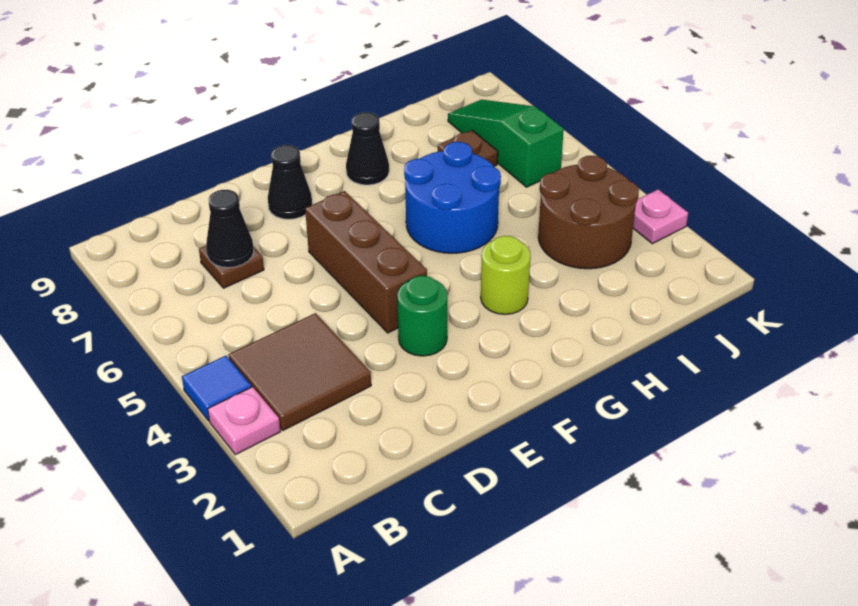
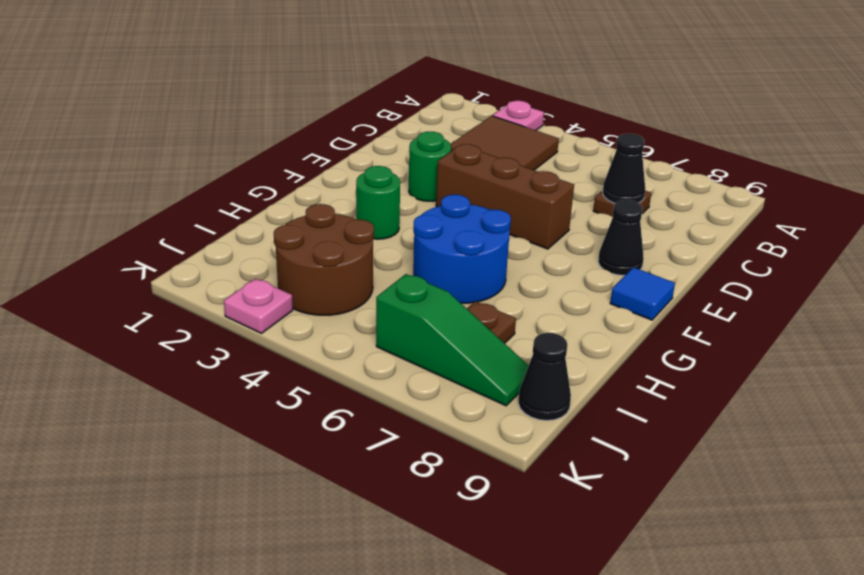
blue 1x1 tile [182,356,252,421] -> blue 1x1 tile moved to [610,267,675,320]
lime 1x1 round brick [481,236,530,314] -> green 1x1 round brick [356,166,400,239]
black 1x1 cone [346,112,389,185] -> black 1x1 cone moved to [518,333,571,421]

